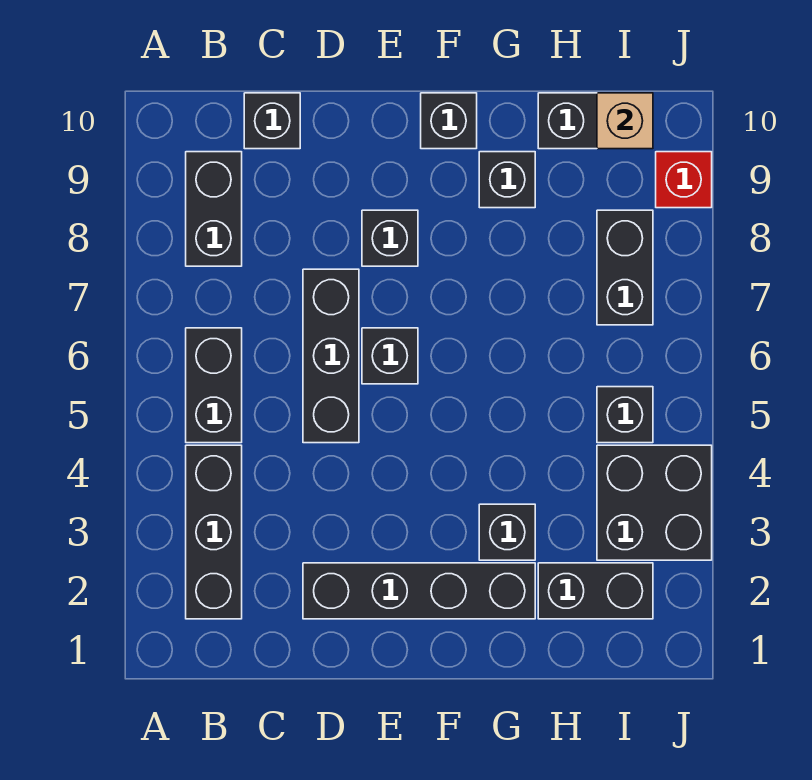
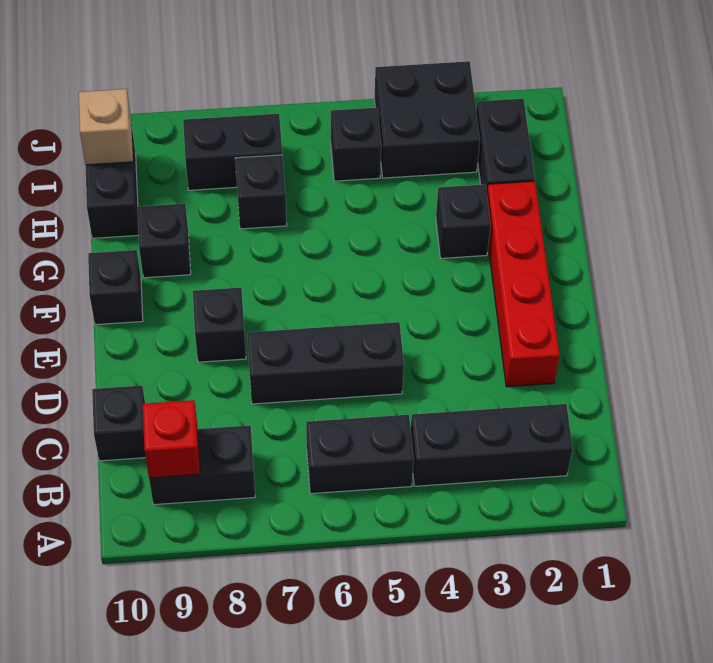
black 1x4 brick [303,563,535,619] -> red 1x4 brick [487,181,560,387]
black 1x1 brick [362,328,418,384] -> black 1x1 brick moved to [235,155,287,229]
red 1x1 brick [656,152,712,208] -> red 1x1 brick moved to [143,400,200,478]

